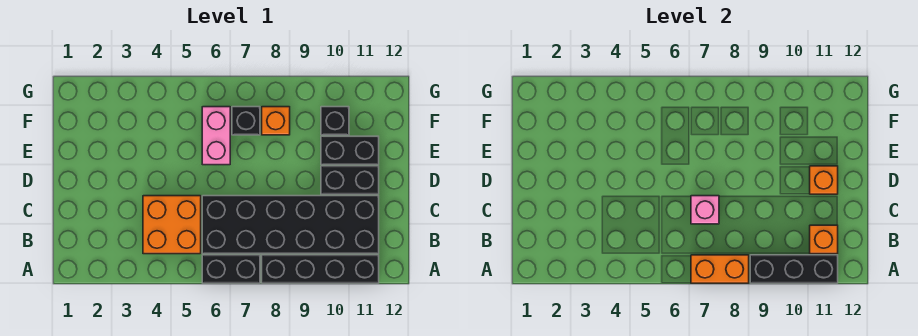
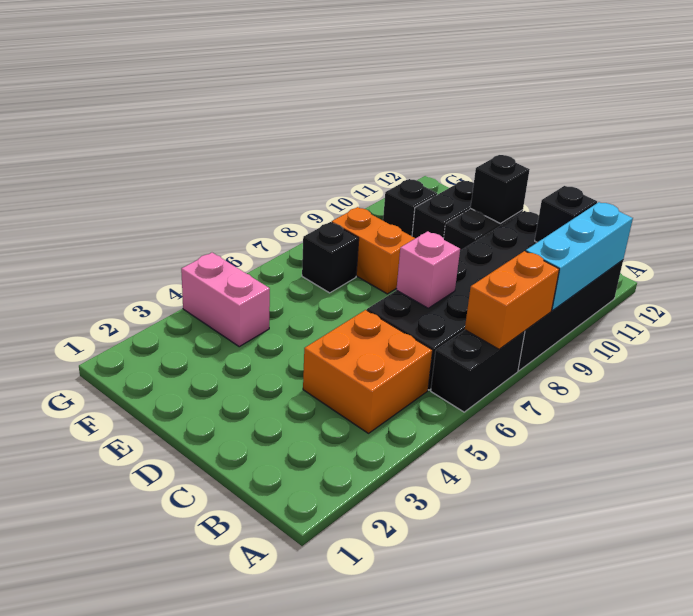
black 1x3 brick [750,255,838,283] -> cyan 1x3 brick [526,202,633,311]
orange 1x1 brick [810,225,838,254] -> black 1x1 brick [535,186,597,242]
orange 1x1 brick [810,166,838,194] -> black 1x1 brick [471,155,530,224]
pink 1x2 brick [202,107,230,165] -> pink 1x2 brick moved to [181,253,270,347]
orange 1x1 brick [262,107,290,135] -> orange 1x2 brick [332,207,415,294]

